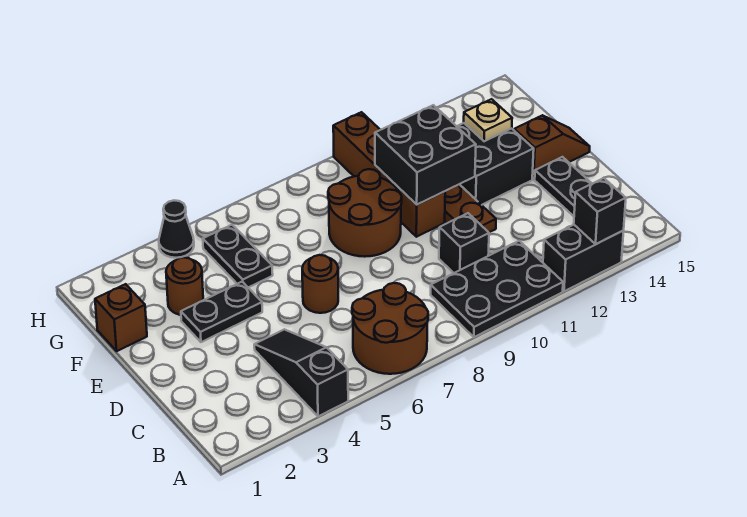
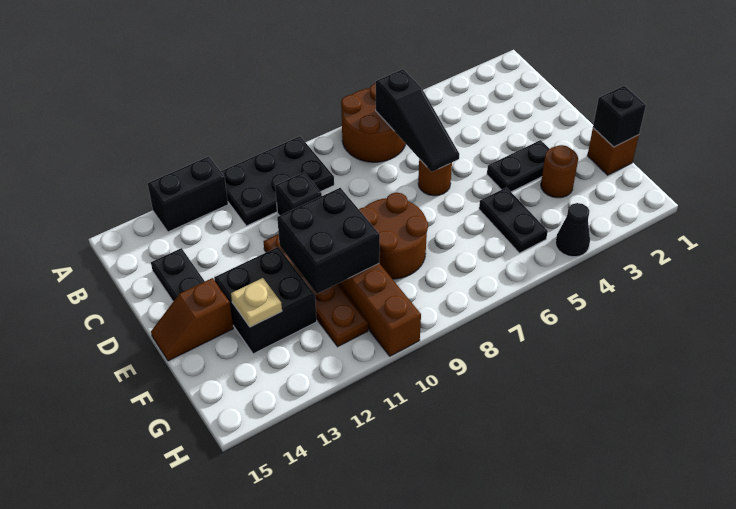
black 1x3 slope [254,329,348,416] -> black 1x3 slope moved to [376,69,459,172]
black 1x1 brick [574,178,626,244] -> black 1x1 brick moved to [593,86,646,147]

